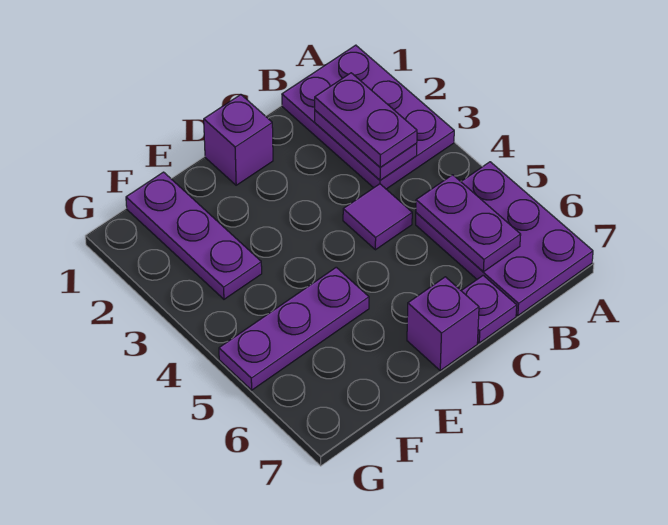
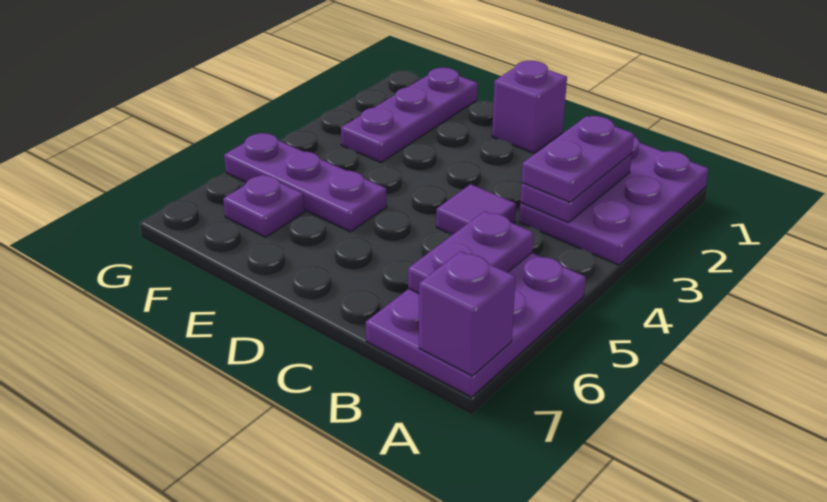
purple 1x1 plate [461,275,517,343] -> purple 1x1 plate moved to [223,175,304,237]
purple 1x1 brick [407,277,479,370] -> purple 1x1 brick moved to [419,251,516,376]

